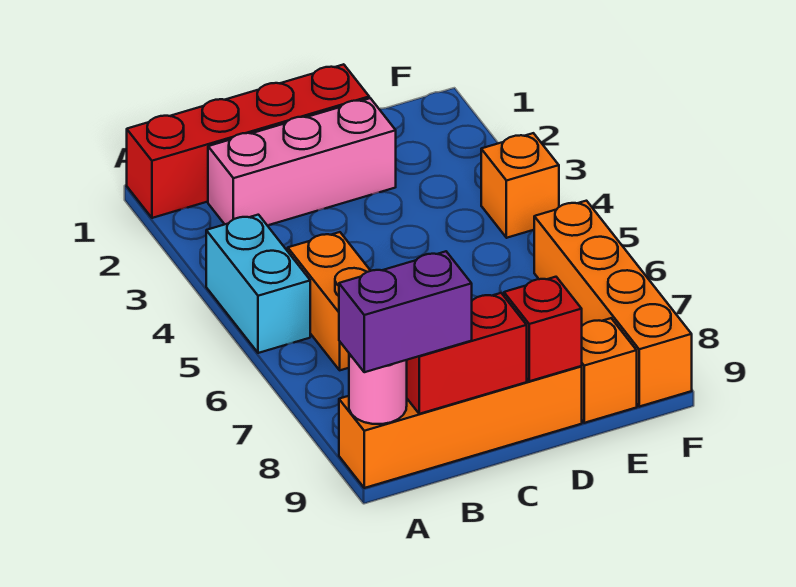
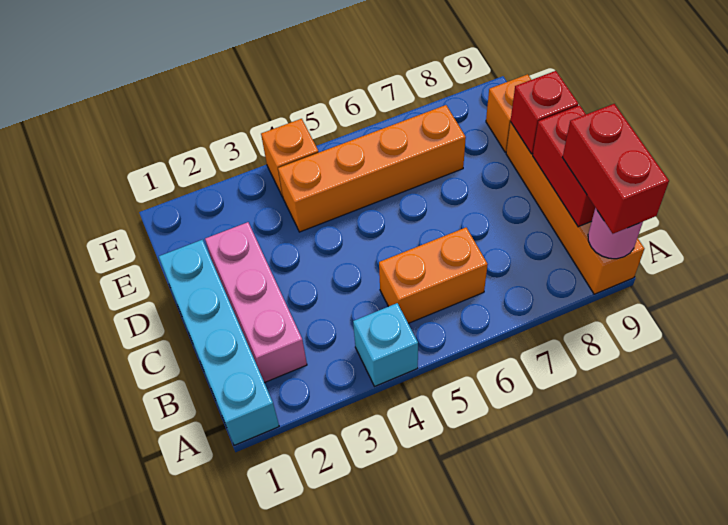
red 1x4 brick [127,64,369,218] -> cyan 1x4 brick [159,240,279,445]
cyan 1x2 brick [206,215,310,353] -> cyan 1x1 brick [353,303,418,386]
purple 1x2 brick [339,251,472,372] -> red 1x2 brick [562,104,669,234]
orange 1x4 brick [534,201,692,407] -> orange 1x4 brick moved to [278,105,466,232]

